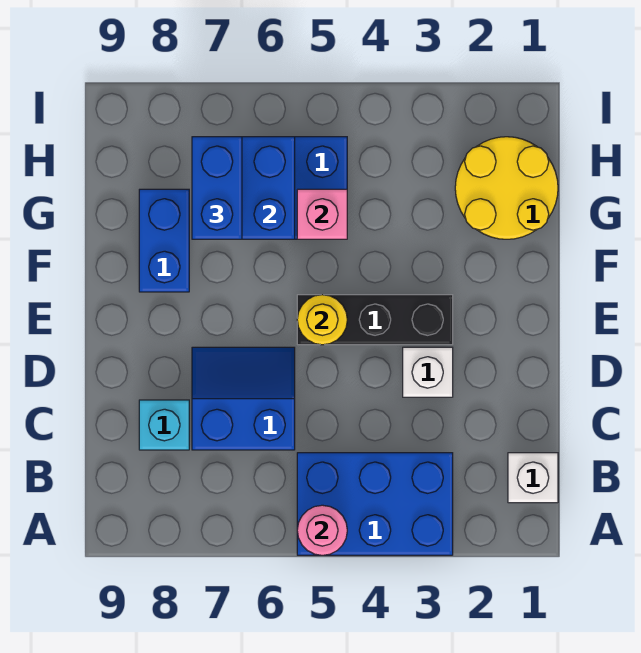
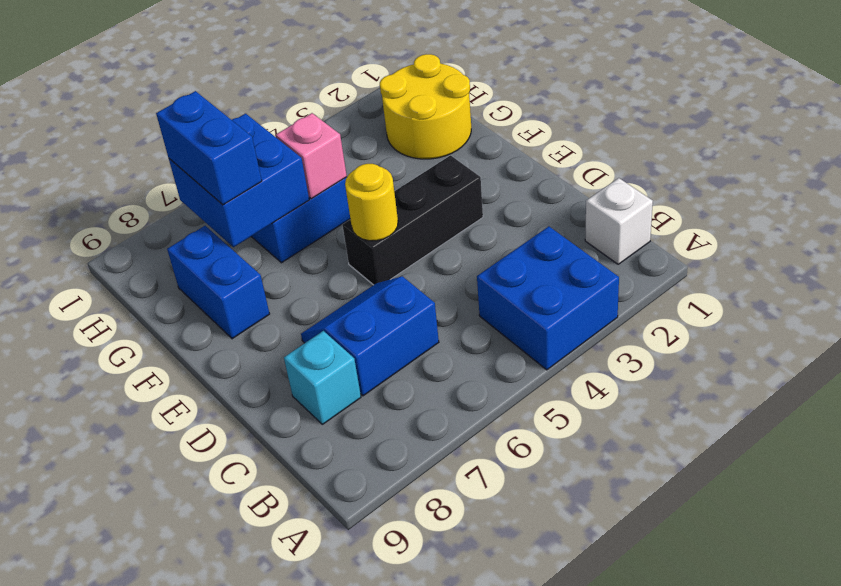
blue 2x3 brick [297,453,453,555] -> blue 2x2 brick [477,226,619,370]
pink 1x1 round brick [297,505,347,555] -> none
white 1x1 brick [403,347,453,397] -> none

